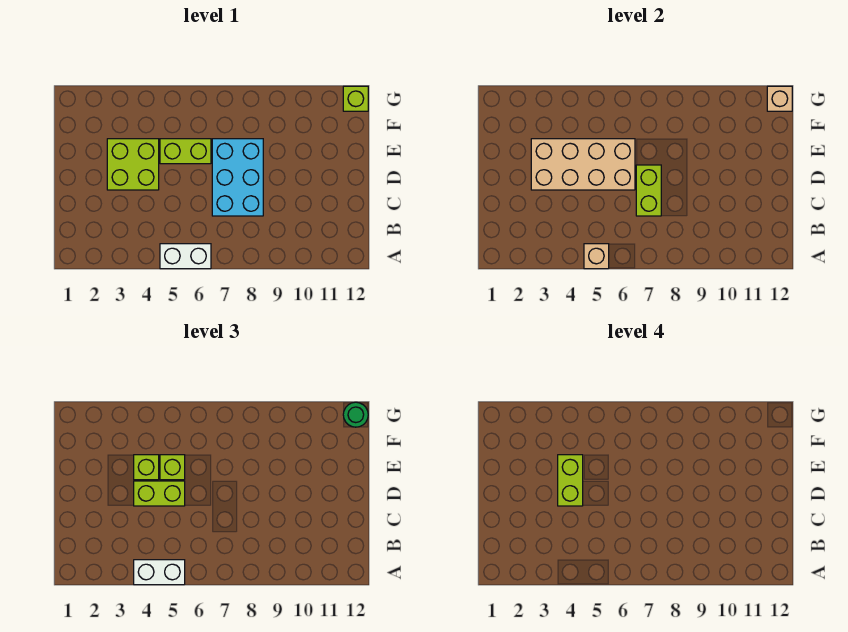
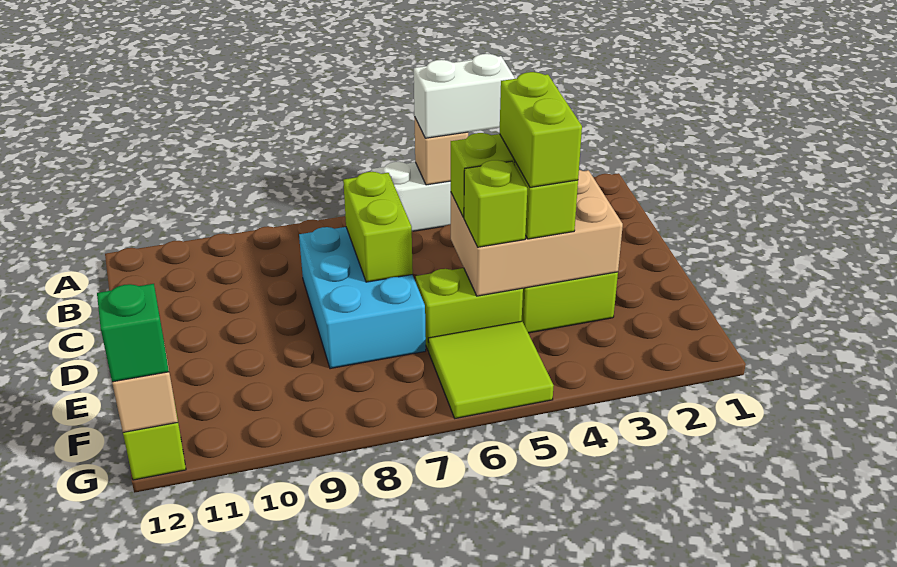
tan 2x4 brick [531,139,635,190] -> tan 2x3 brick [451,170,623,296]
none -> lime 2x2 tile [428,321,554,418]
green 1x1 round brick [343,402,368,427] -> green 1x1 brick [97,284,169,382]

